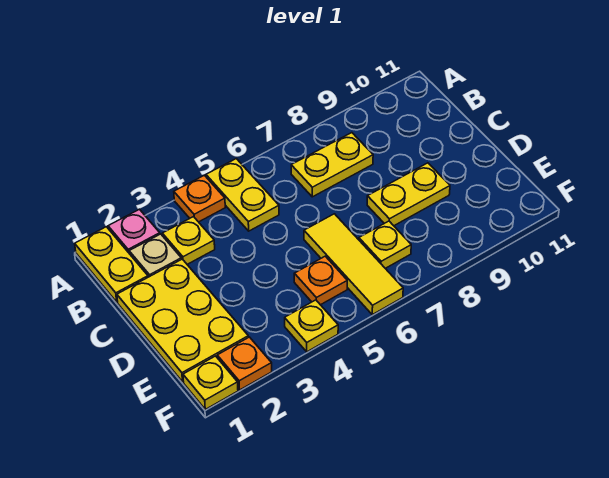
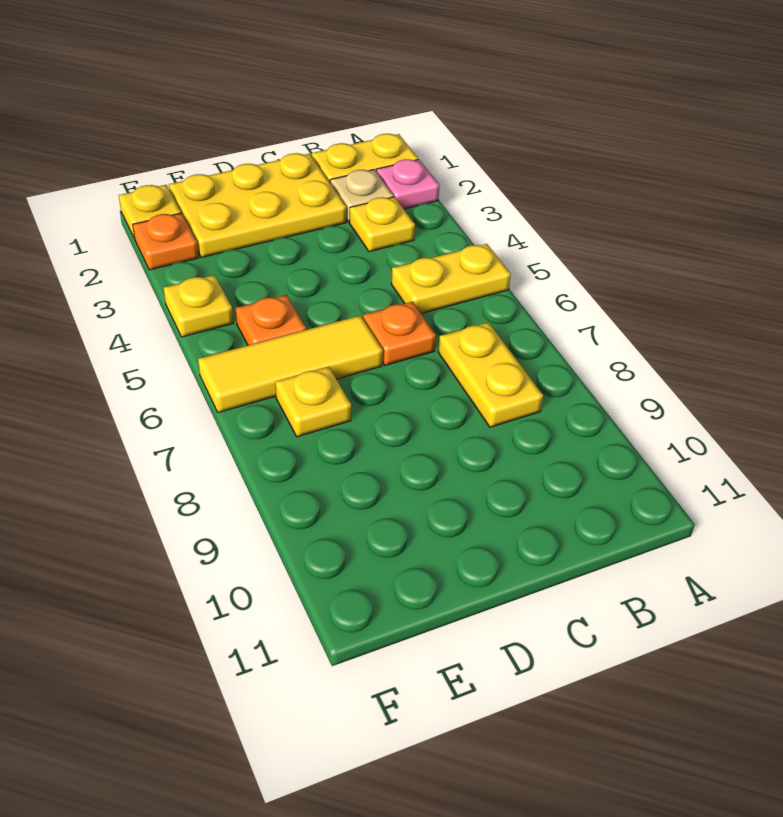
orange 1x1 plate [174,175,225,222] -> orange 1x1 plate moved to [363,302,436,365]
yellow 1x2 plate [367,163,450,226] -> none

